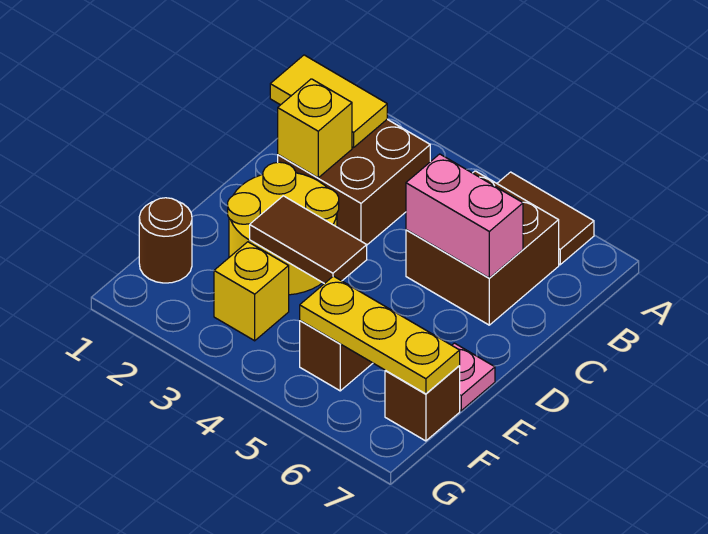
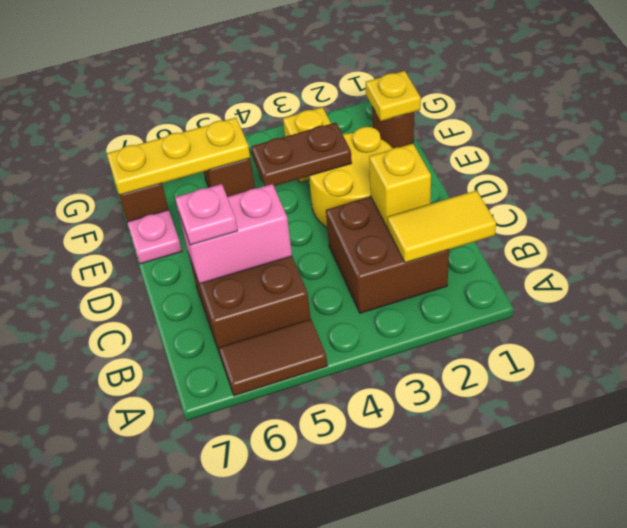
none -> pink 1x1 plate [175,184,238,245]
brown 1x2 tile [250,196,367,284] -> brown 1x2 plate [251,123,352,186]
none -> yellow 1x1 plate [366,71,421,121]

